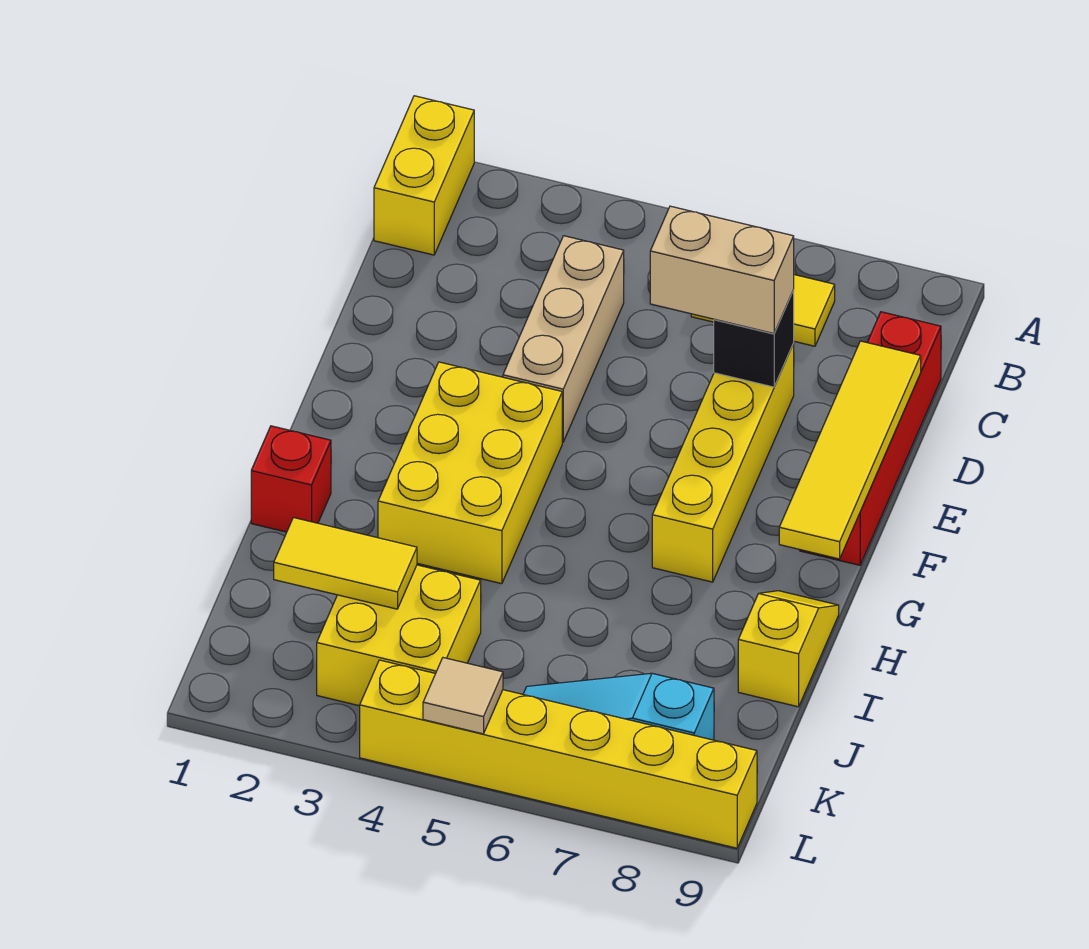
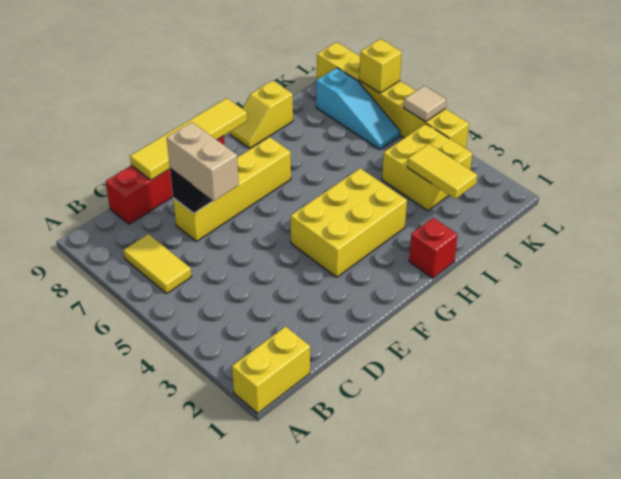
tan 1x3 brick [503,236,624,442] -> none
none -> yellow 1x1 brick [359,39,402,93]

